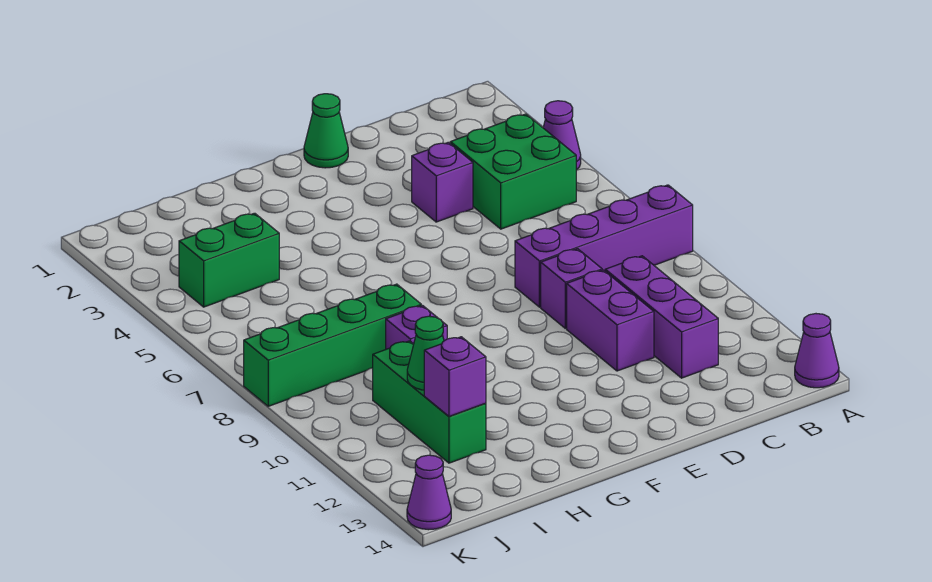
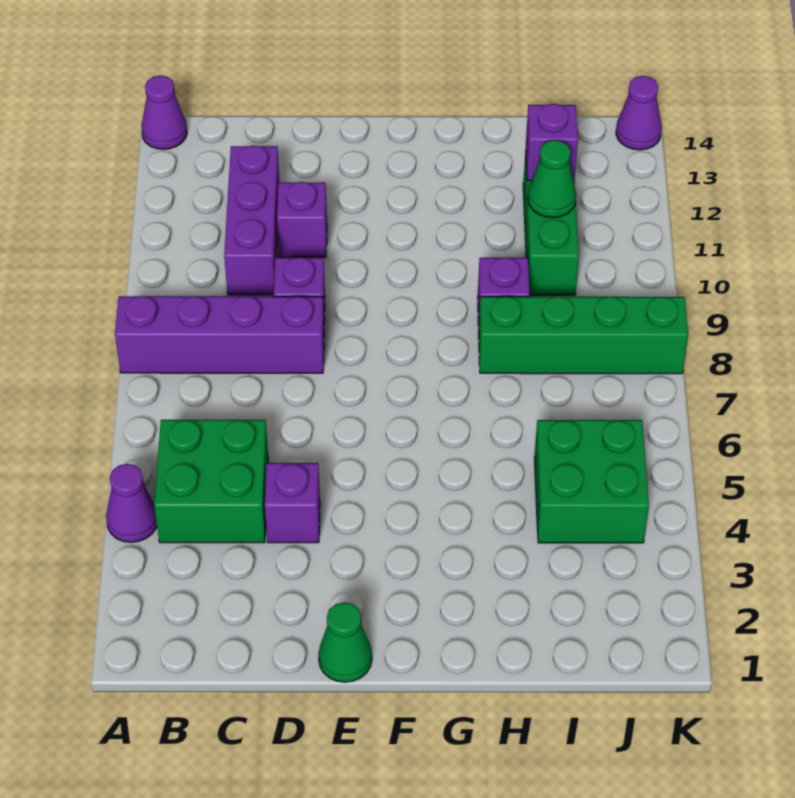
purple 1x2 brick [567,270,654,371] -> purple 1x1 brick [277,182,327,257]
green 1x2 brick [179,213,279,307] -> green 2x2 brick [535,420,649,543]

